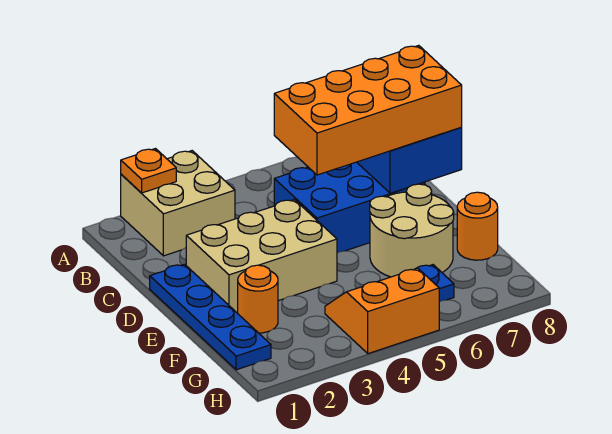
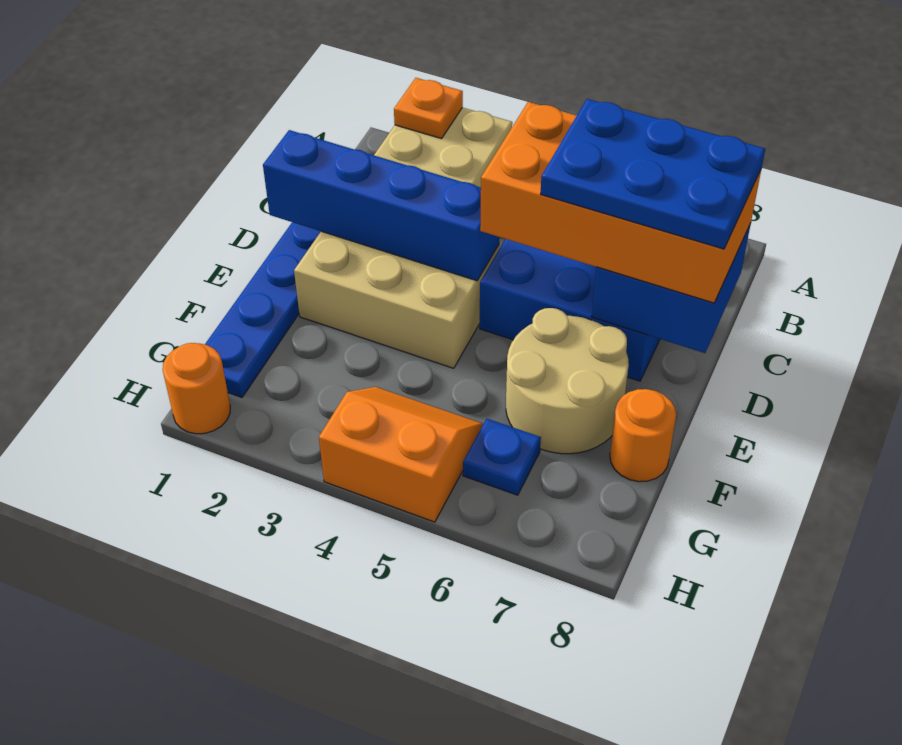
none -> blue 2x3 plate [541,99,765,249]
none -> blue 1x4 brick [263,130,499,281]
orange 1x1 round brick [238,265,278,333] -> orange 1x1 round brick moved to [163,343,230,434]

